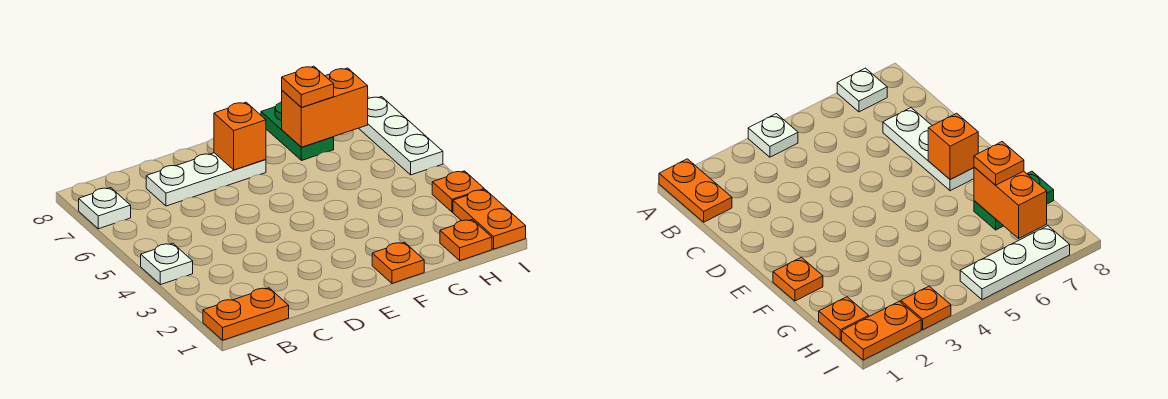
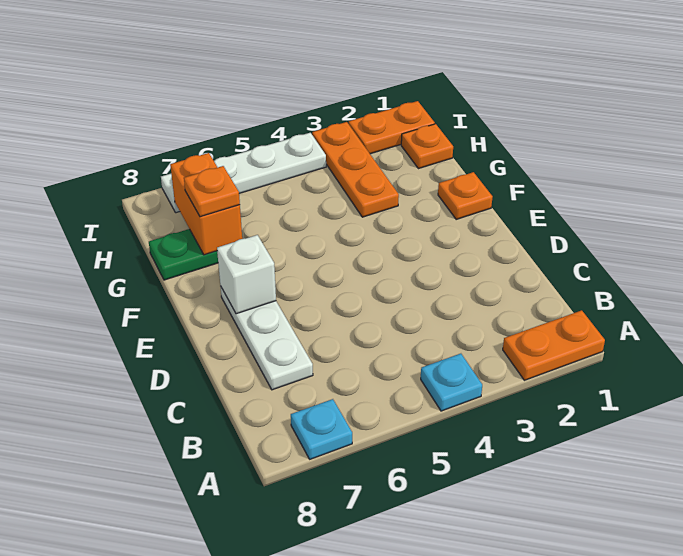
orange 1x2 plate [203,288,289,340] -> orange 1x2 plate turned to [503,310,605,380]
white 1x1 plate [141,243,193,285] -> cyan 1x1 plate [421,354,482,411]
white 1x1 plate [79,188,131,229] -> cyan 1x1 plate [291,399,352,459]
orange 1x1 brick [214,102,266,170] -> white 1x1 brick [217,235,276,314]
orange 1x1 plate [432,171,484,212] -> orange 1x3 plate [312,122,399,217]
white 1x3 plate [359,97,443,175] -> white 1x4 plate [161,133,326,213]

